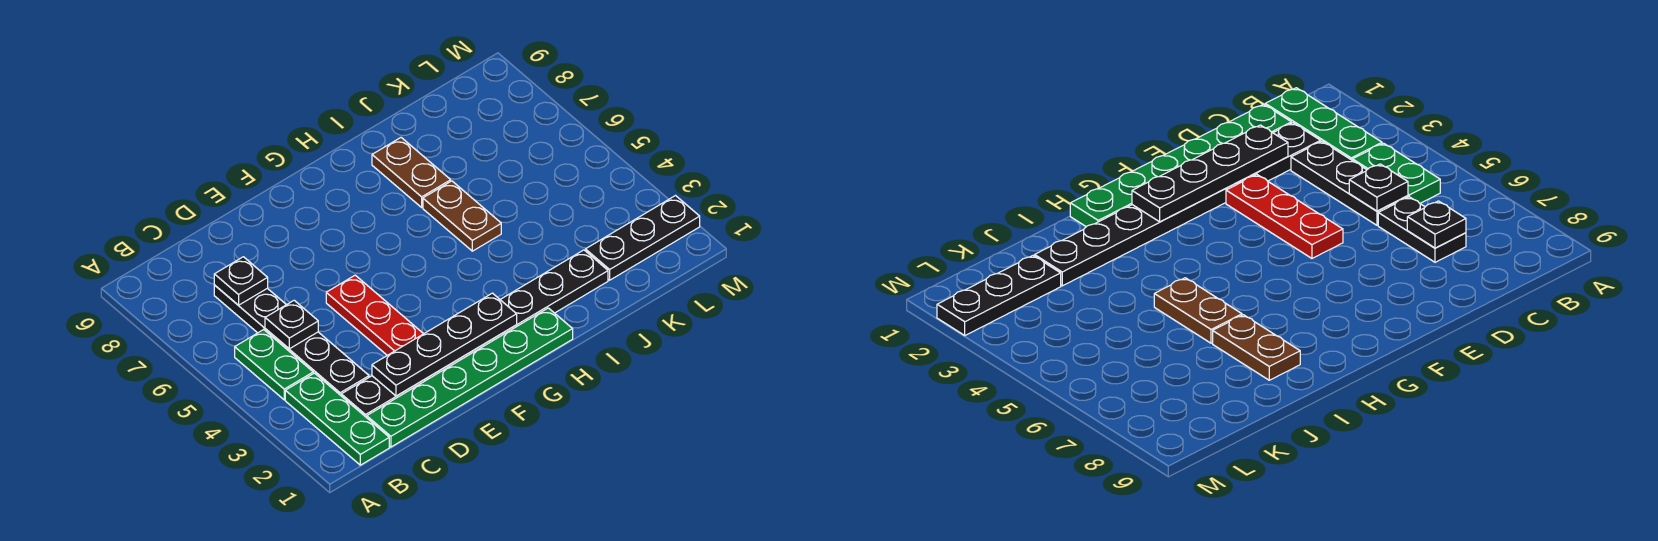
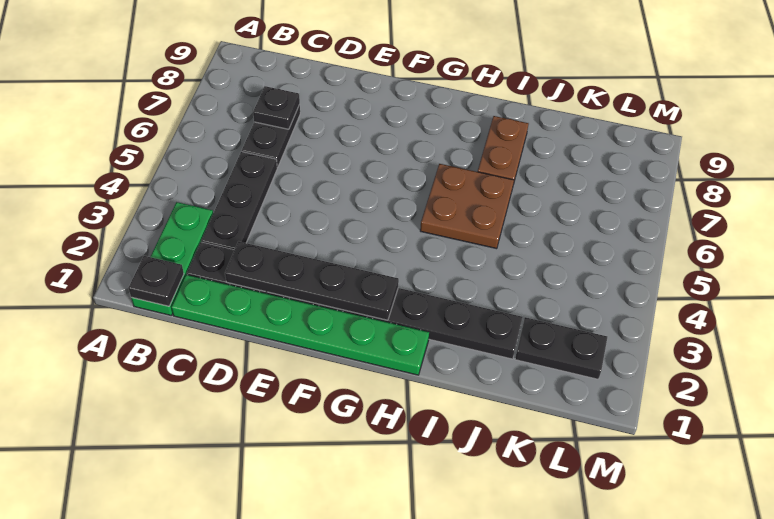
green 1x2 plate [235,330,313,400] -> none
black 1x1 plate [265,300,318,349] -> black 1x1 plate moved to [129,256,184,306]
red 1x3 plate [326,275,423,355] -> none
brown 1x2 plate [423,181,501,251] -> brown 2x2 plate [420,164,514,249]
black 1x3 plate [585,196,700,280] -> black 1x2 plate [515,317,607,379]

